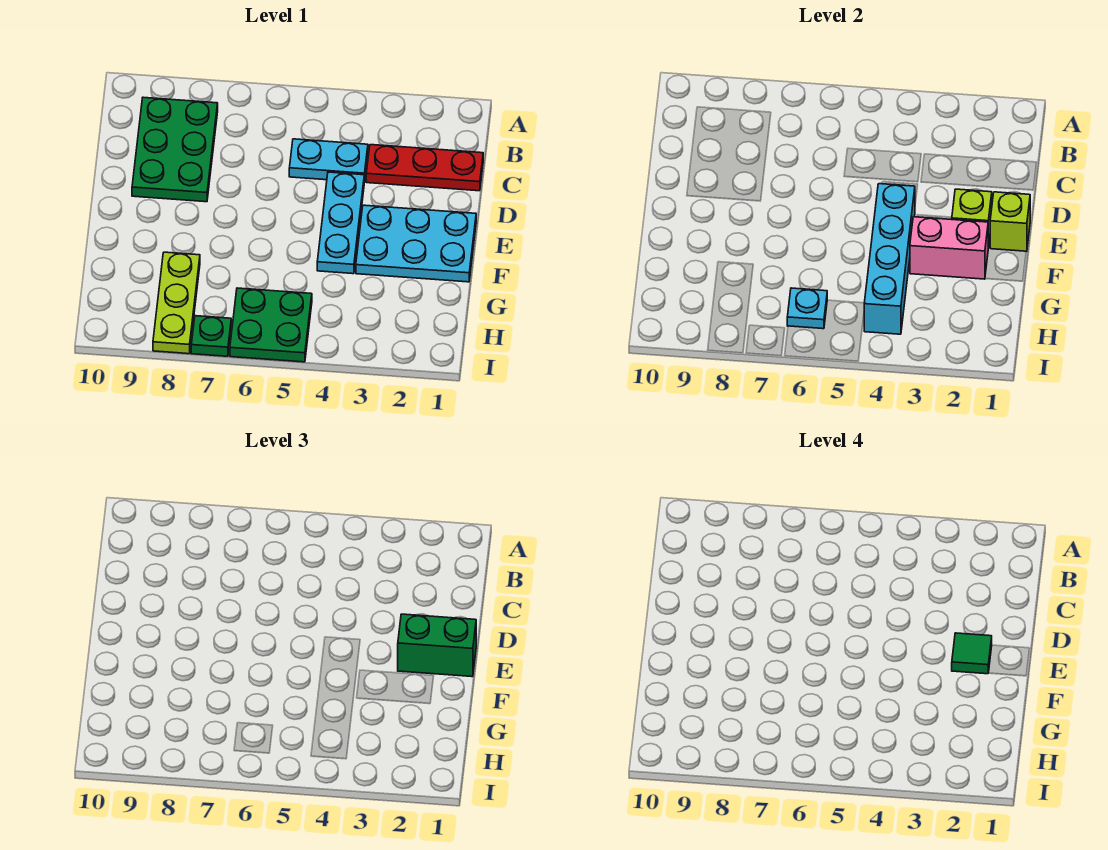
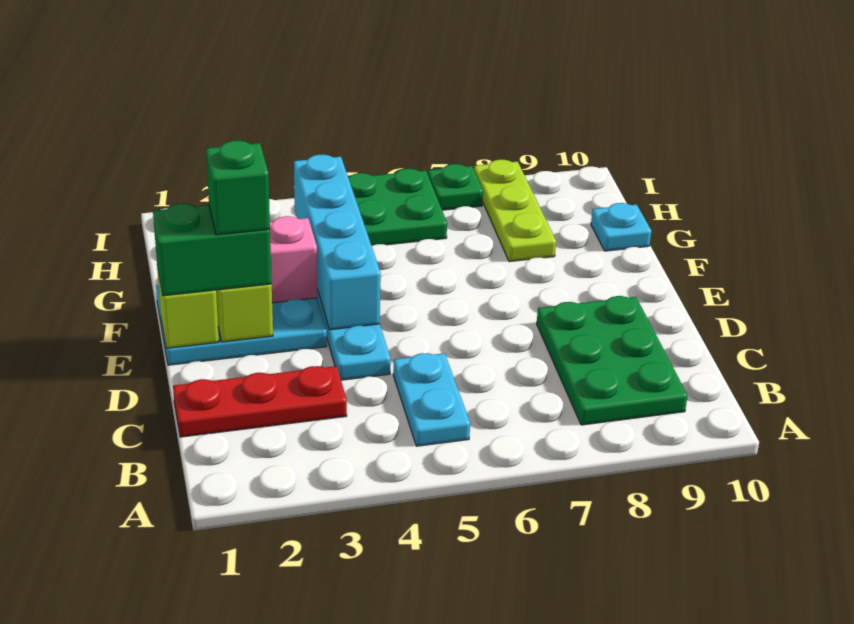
cyan 1x2 plate [289,139,368,182] -> cyan 1x2 plate turned to [393,353,470,446]
green 1x1 tile [952,633,992,674] -> green 1x1 brick [206,141,270,235]
cyan 1x1 plate [787,288,827,329] -> cyan 1x1 plate moved to [591,203,651,251]

